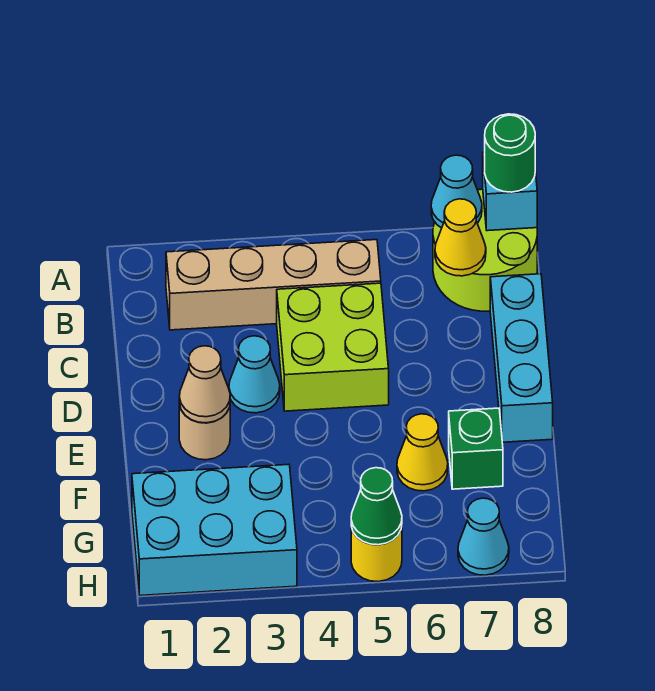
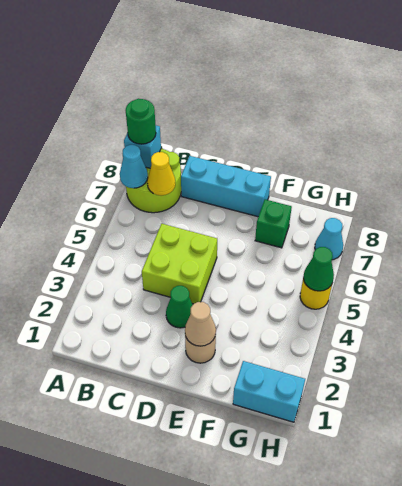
tan 1x4 brick [166,240,381,330] -> none
cyan 1x1 cone [229,336,280,413] -> green 1x1 cone [166,286,193,328]
yellow 1x1 cone [397,414,448,491] -> none
cyan 2x3 brick [132,464,297,596] -> cyan 1x2 brick [233,361,305,422]

